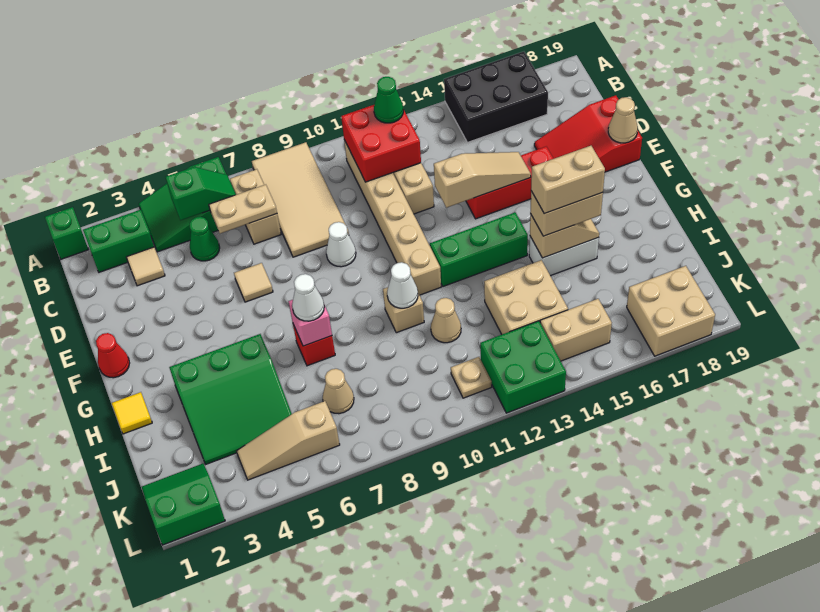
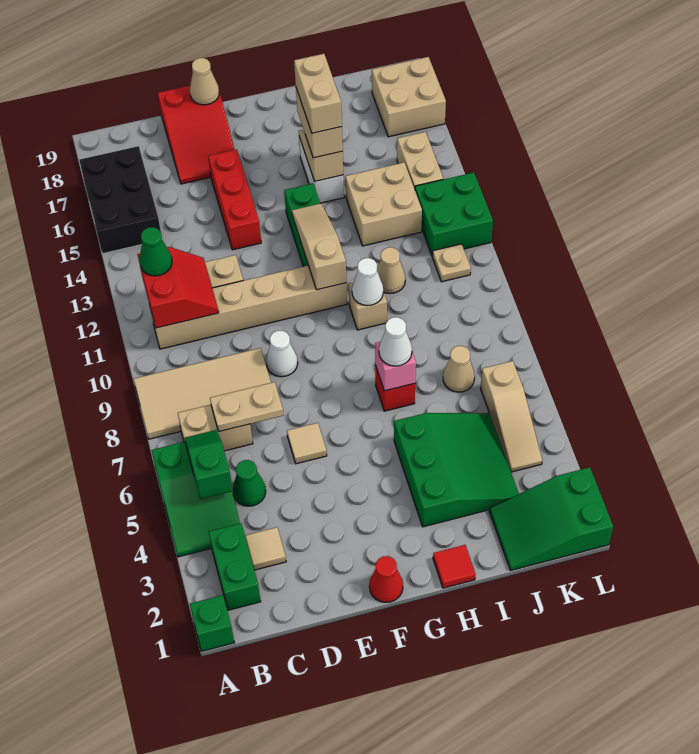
red 2x2 brick [341,105,421,182] -> red 2x2 slope [138,247,219,328]
tan 1x2 plate [209,185,277,233] -> tan 1x2 plate turned to [210,382,283,432]
tan 1x3 slope [434,152,531,208] -> tan 1x3 slope moved to [292,203,346,290]
yellow 1x1 tile [112,392,152,434] -> red 1x1 tile [433,545,476,588]
green 2x2 slope [142,464,225,545] -> green 2x3 slope [489,467,613,571]

